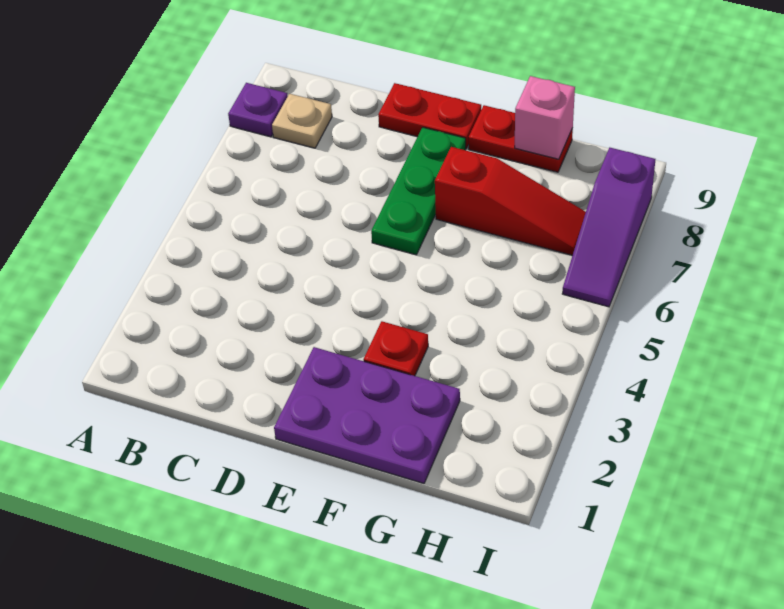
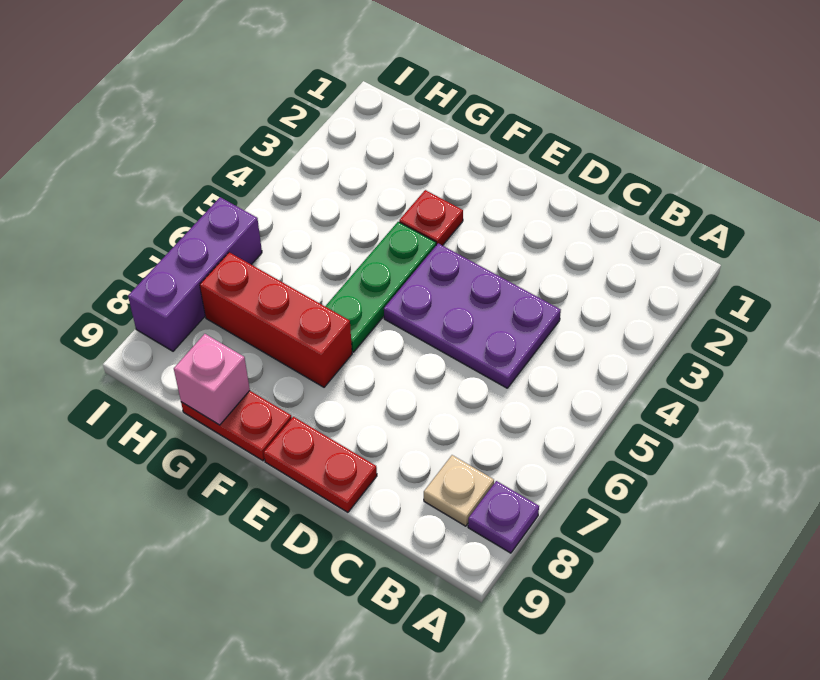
purple 2x3 plate [274,347,460,483] -> purple 2x3 plate moved to [384,243,561,388]
green 1x3 plate [371,127,466,255] -> green 1x3 plate moved to [325,222,436,352]
red 1x3 slope [435,147,586,255] -> red 1x3 brick [200,252,352,387]
purple 1x3 slope [562,148,655,307] -> purple 1x3 brick [128,197,262,351]

